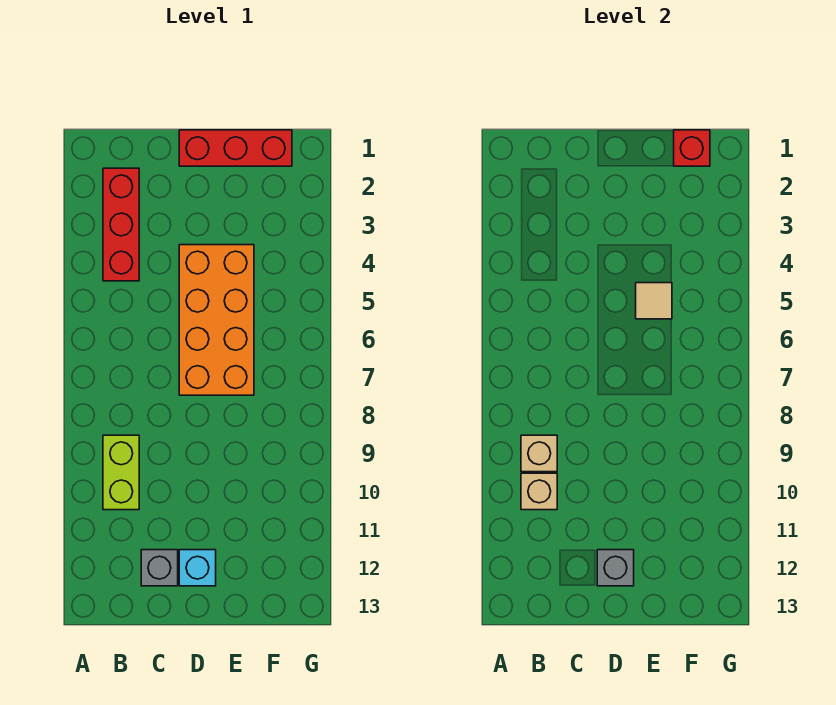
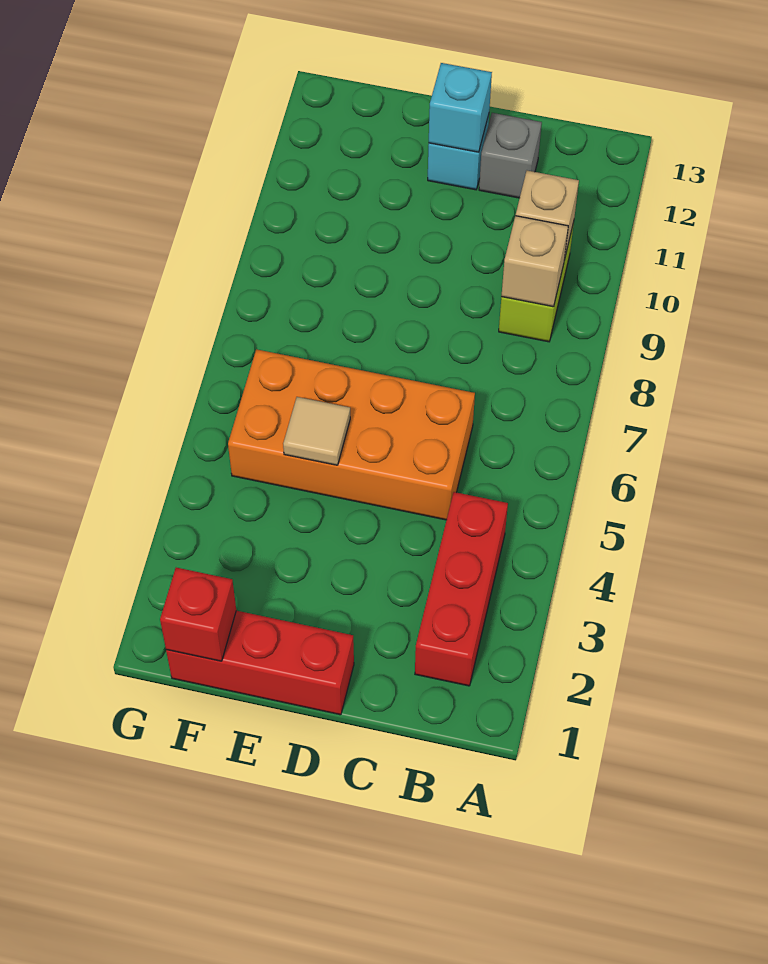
orange 2x4 brick [179,245,254,395] -> orange 2x4 brick turned to [228,349,475,520]
grey 1x1 brick [597,550,634,586] -> cyan 1x1 brick [429,63,492,152]

